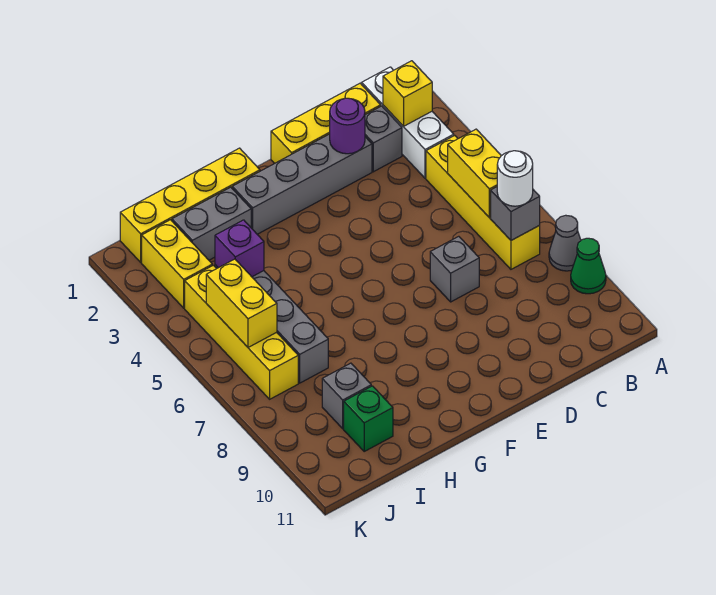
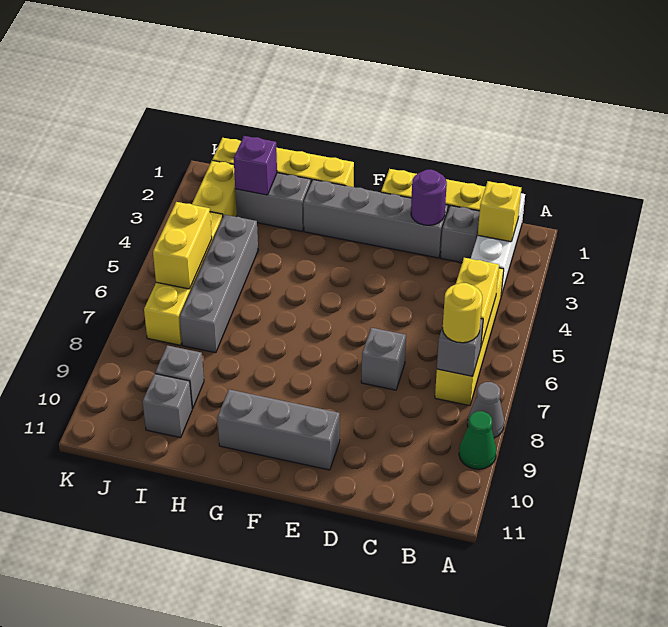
white 1x1 round brick [497,151,533,206] -> yellow 1x1 round brick [443,283,482,343]
none -> grey 1x3 brick [217,389,340,470]
purple 1x1 brick [215,220,264,277] -> purple 1x1 brick moved to [234,136,277,195]
green 1x1 brick [344,386,393,451] -> grey 1x1 brick [143,374,192,438]

